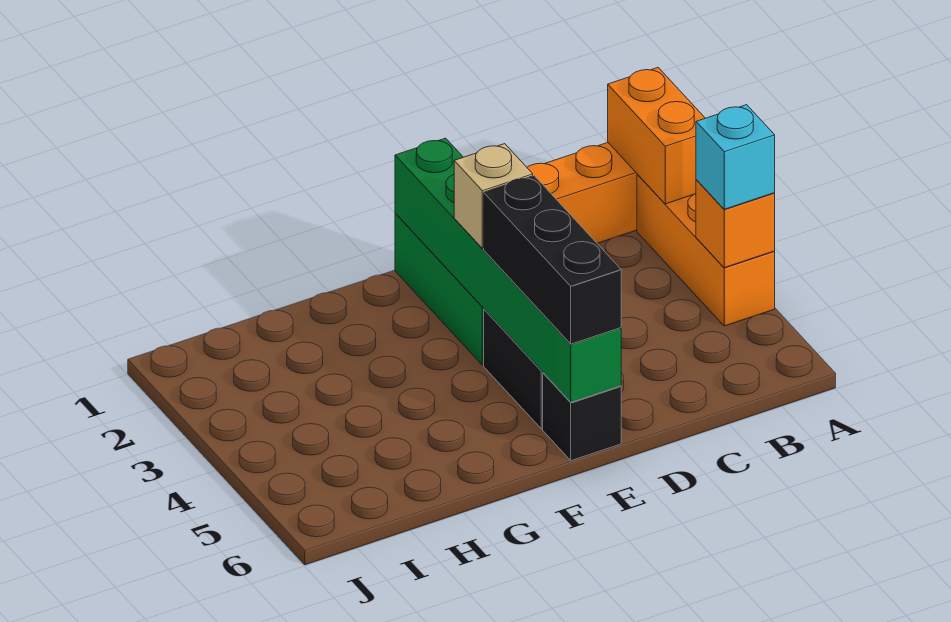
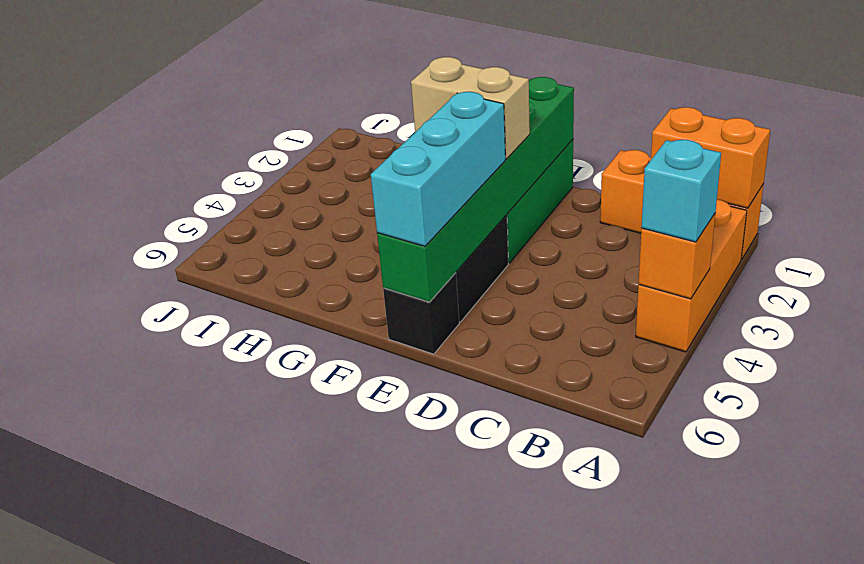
orange 1x2 brick [608,68,705,204] -> orange 1x2 brick turned to [651,107,770,208]
tan 1x1 brick [454,144,533,248] -> tan 1x2 brick [411,57,530,159]
black 1x3 brick [484,176,621,344] -> cyan 1x3 brick [371,92,505,246]

